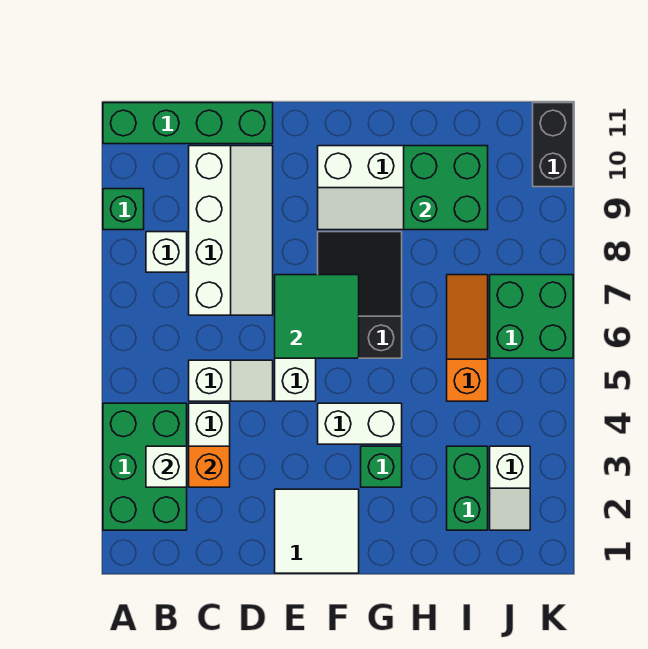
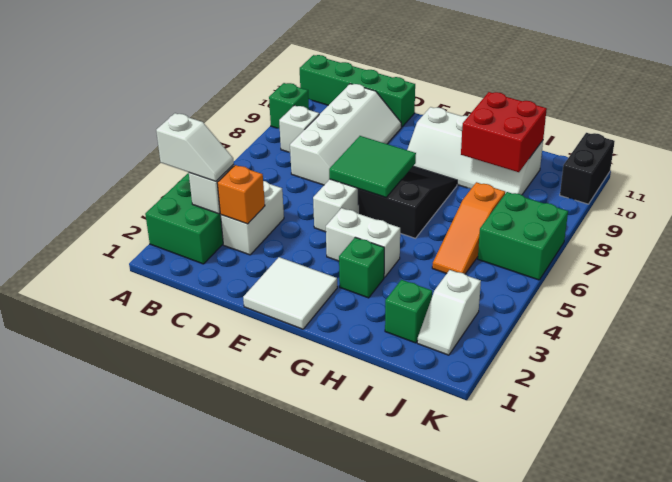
white 1x2 slope [189,360,273,401] -> white 1x2 slope moved to [156,113,234,181]
green 2x2 brick [404,146,488,230] -> red 2x2 brick [461,92,547,172]
green 1x2 brick [447,446,488,530] -> green 1x1 brick [385,280,432,343]
orange 1x3 slope [447,275,488,401] -> orange 1x3 slope turned to [432,182,505,274]

